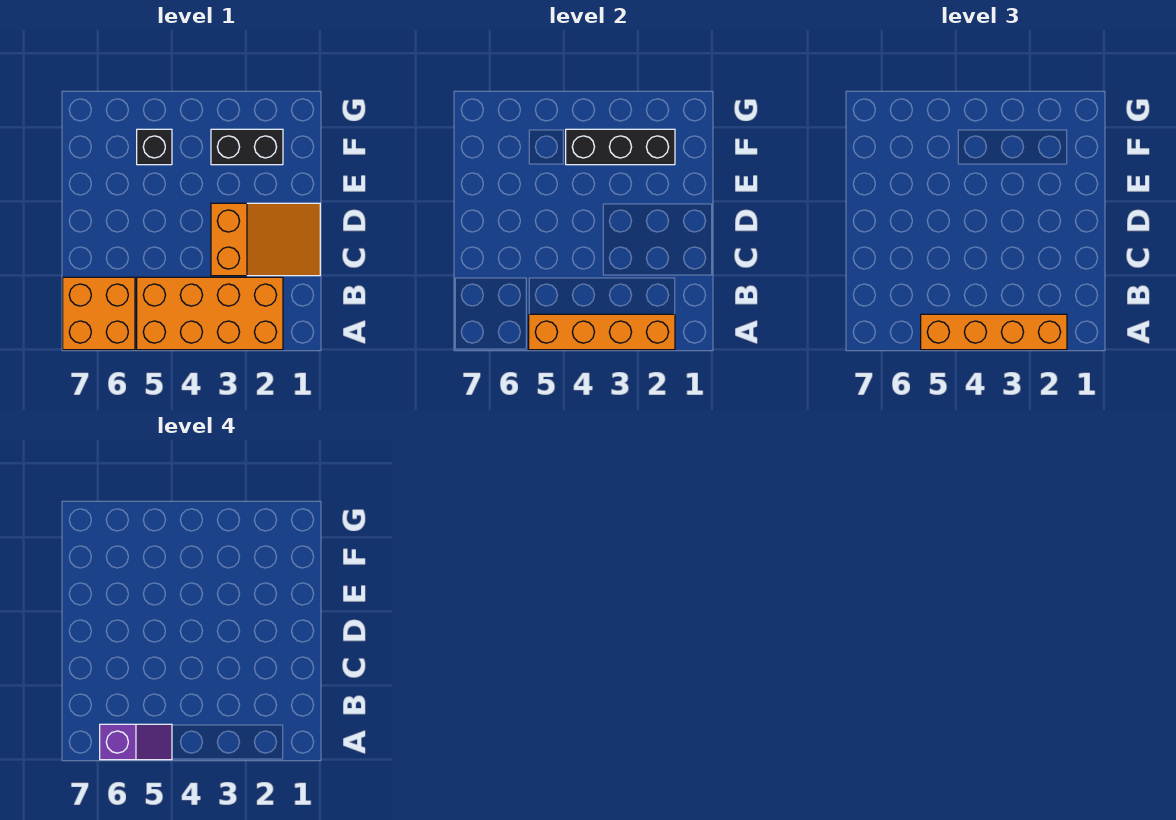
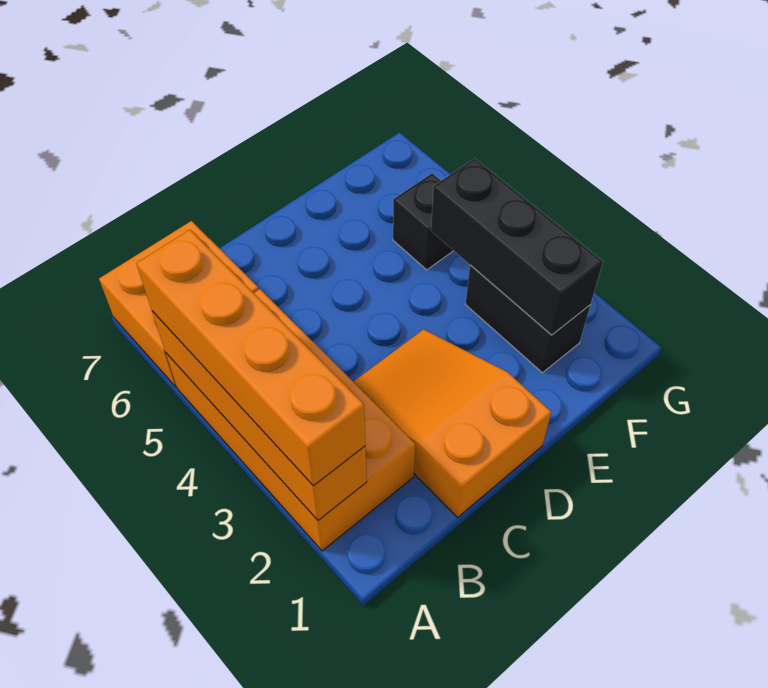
purple 1x2 slope [100,724,172,760] -> none
orange 2x3 slope [211,203,320,276] -> orange 2x3 slope turned to [353,329,551,517]

